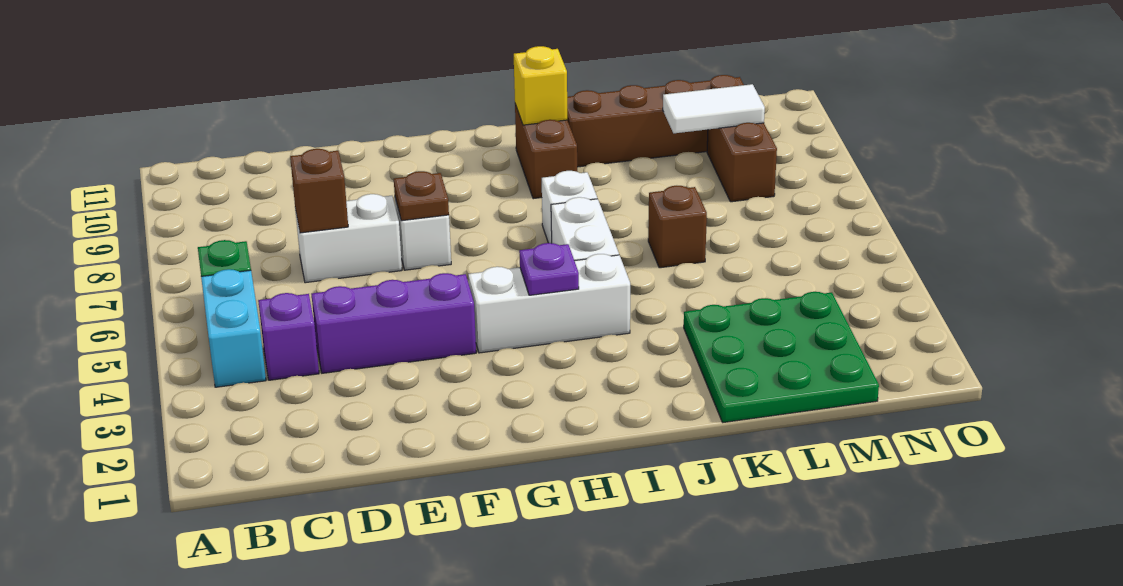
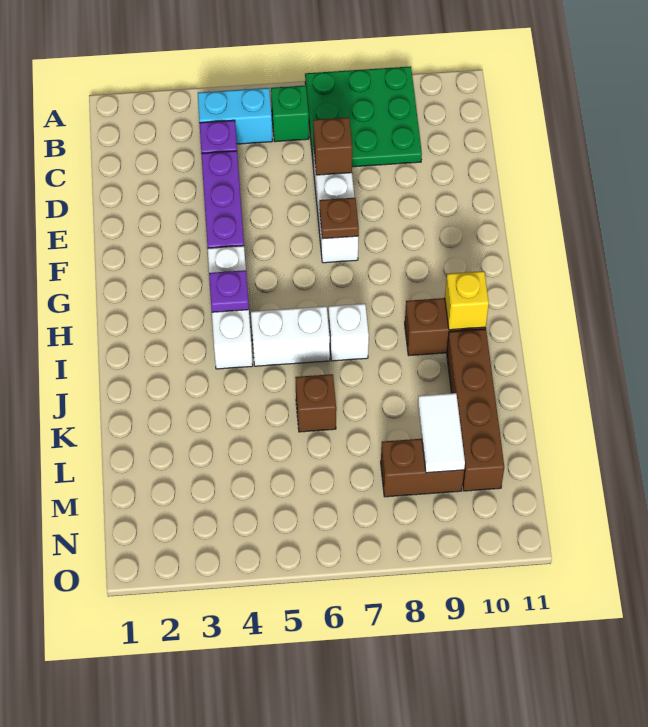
green 3x3 plate [684,292,879,422] -> green 3x3 plate moved to [305,66,422,169]

